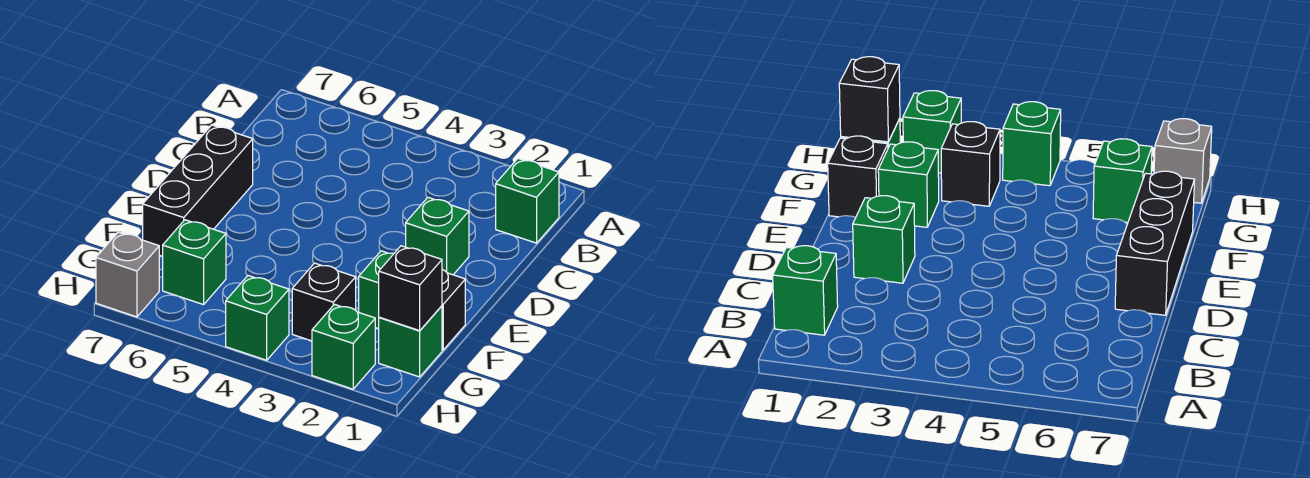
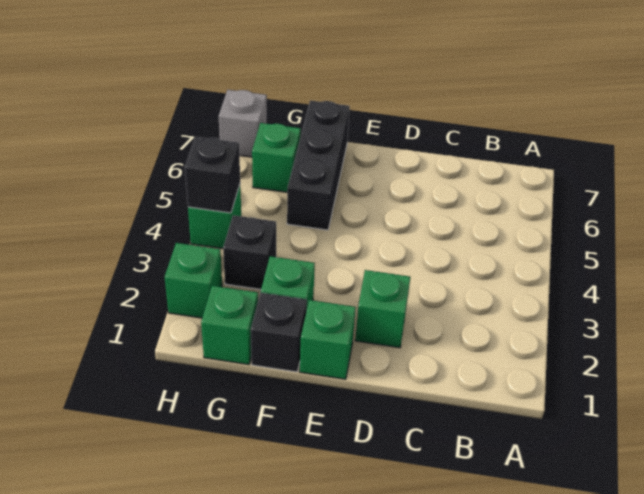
green 1x1 brick [496,158,559,243] -> green 1x1 brick moved to [300,300,356,379]
black 1x3 brick [143,125,253,256] -> black 1x3 brick turned to [287,101,350,230]
black 1x1 brick [379,246,442,331] -> black 1x1 brick moved to [185,137,240,213]

